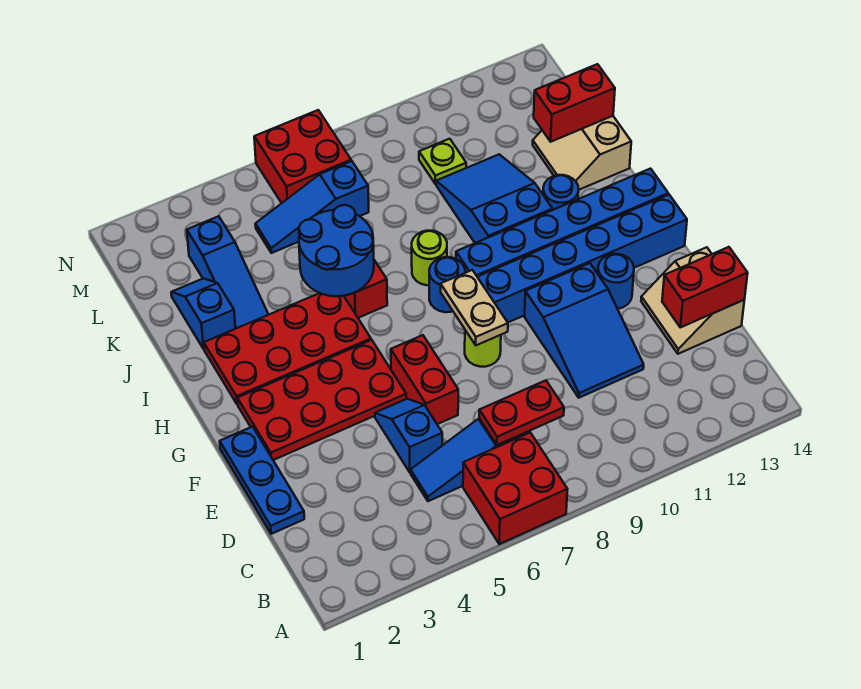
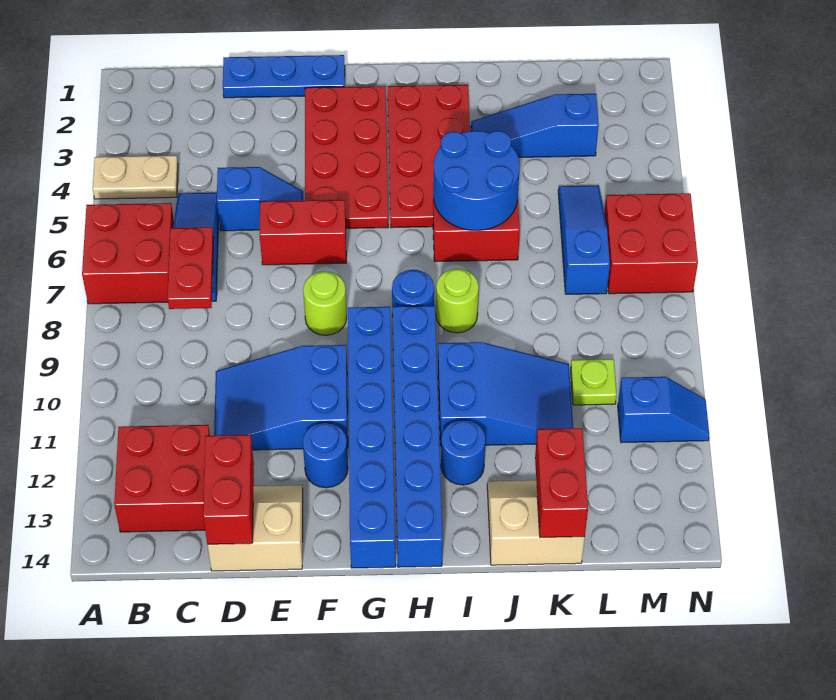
none -> red 2x2 brick [114,425,210,532]
tan 1x2 plate [441,270,508,345] -> tan 1x2 plate moved to [93,155,178,199]
blue 1x2 slope [171,278,235,349] -> blue 1x2 slope moved to [618,377,709,443]

